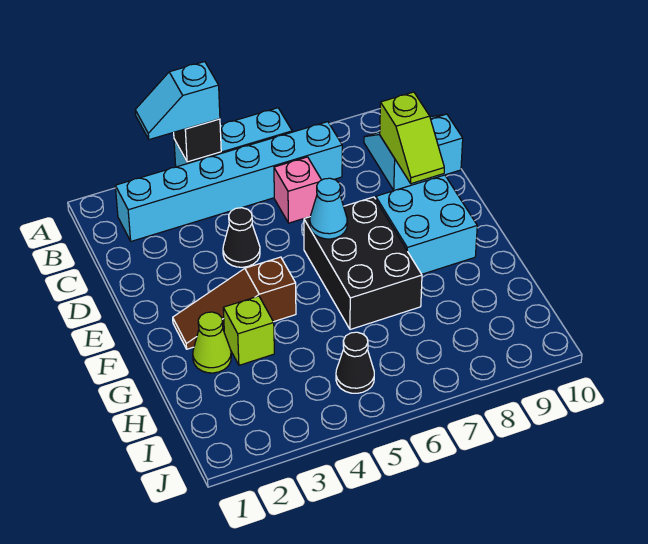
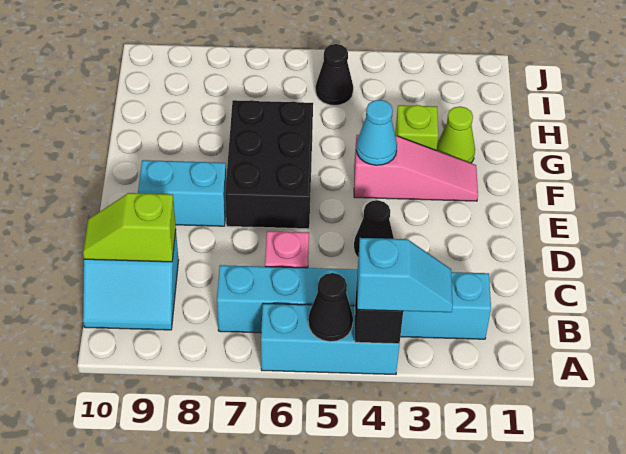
none -> black 1x1 cone [308,273,353,342]
lime 1x2 slope [379,92,444,184] -> lime 1x2 slope turned to [83,193,176,262]
cyan 1x1 cone [310,178,347,239] -> cyan 1x1 cone moved to [356,100,397,165]
cyan 2x2 brick [376,175,477,274] -> cyan 1x2 brick [138,160,226,226]
brown 1x3 slope [173,257,296,349] -> pink 1x3 slope [354,135,478,201]

